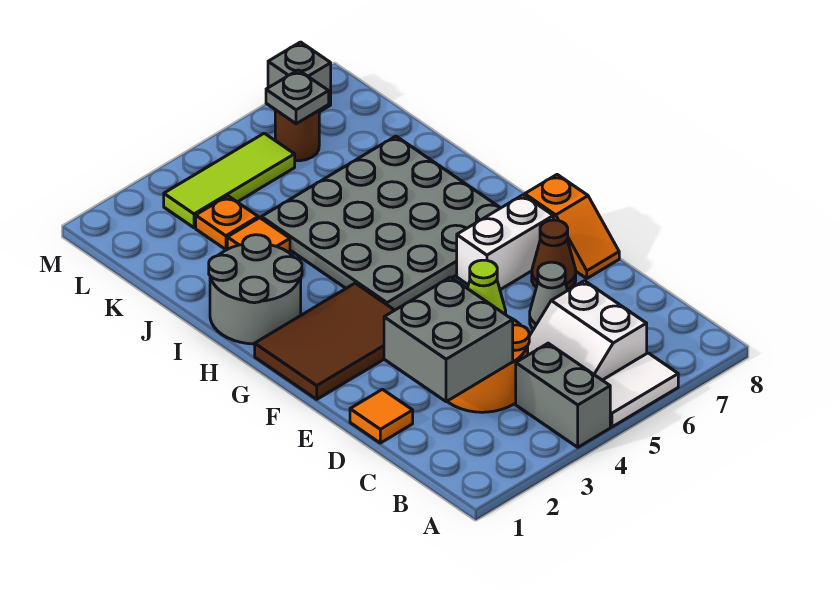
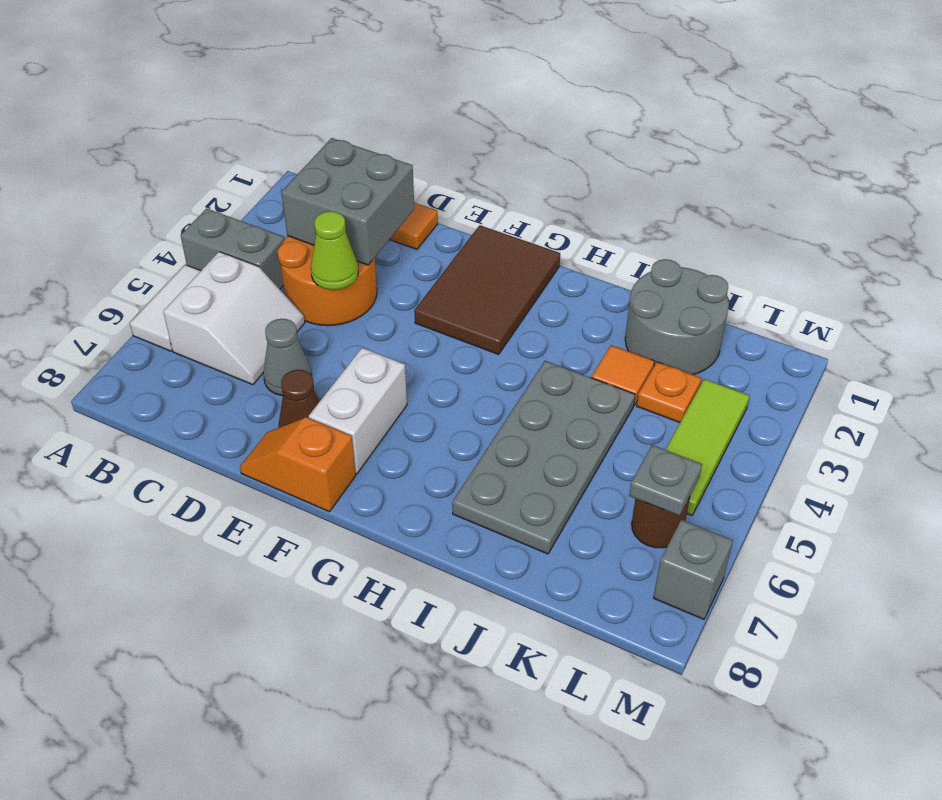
white 2x2 slope [528,281,647,380] -> white 2x2 slope turned to [163,252,305,385]
grey 4x4 plate [261,136,500,310] -> grey 2x4 plate [452,361,635,554]
grey 2x2 round brick [209,235,302,344] -> grey 2x2 round brick moved to [625,259,729,375]

